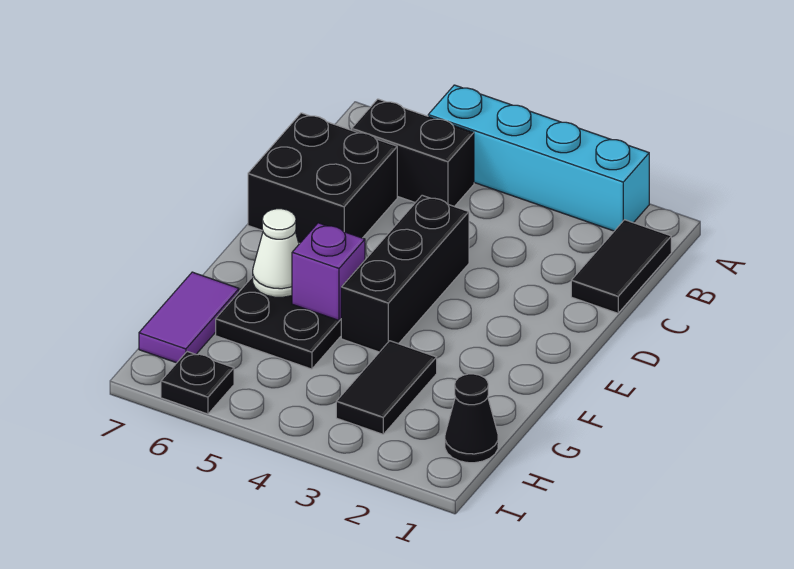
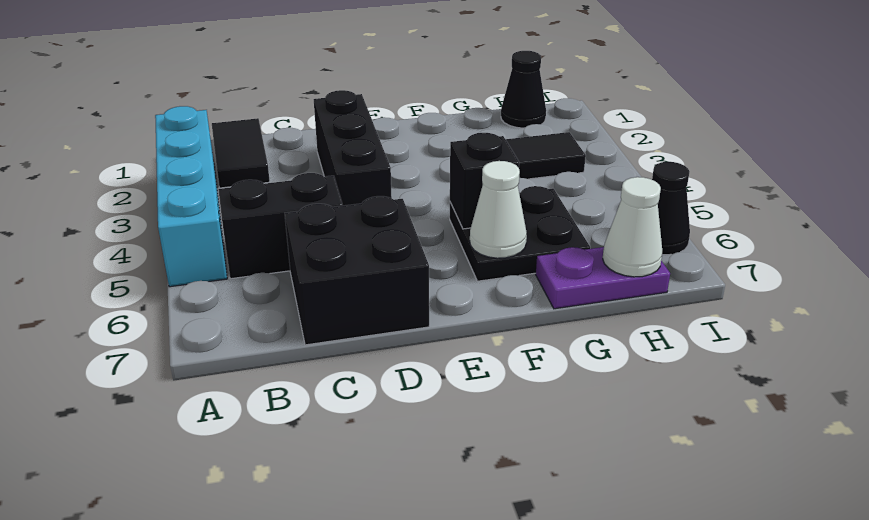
black 1x2 tile [571,220,671,313] -> black 1x2 tile turned to [212,118,270,188]
black 1x2 brick [352,99,474,207] -> black 1x2 brick turned to [218,173,343,279]
black 1x3 brick [341,195,469,352] -> black 1x3 brick turned to [314,90,392,206]
purple 1x1 brick [292,223,365,320] -> black 1x1 brick [450,133,519,229]
purple 1x2 tile [139,272,239,363] -> purple 1x2 plate [536,247,670,309]
none -> white 1x1 cone [603,177,662,277]
black 1x1 plate [161,352,234,414] -> black 1x1 cone [652,162,690,255]

